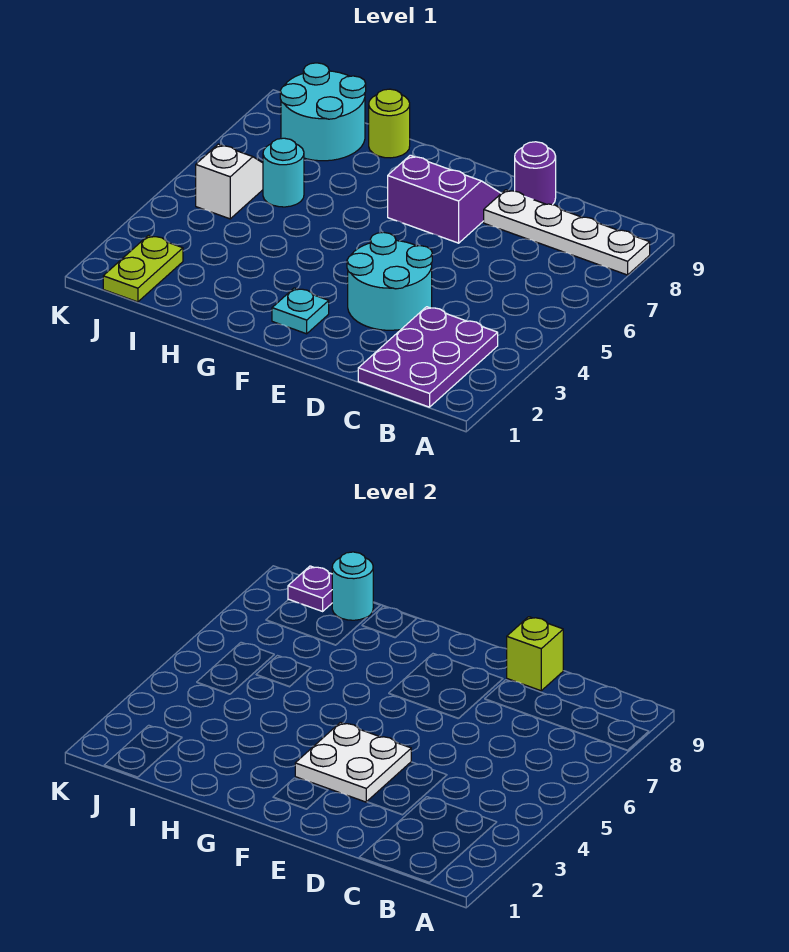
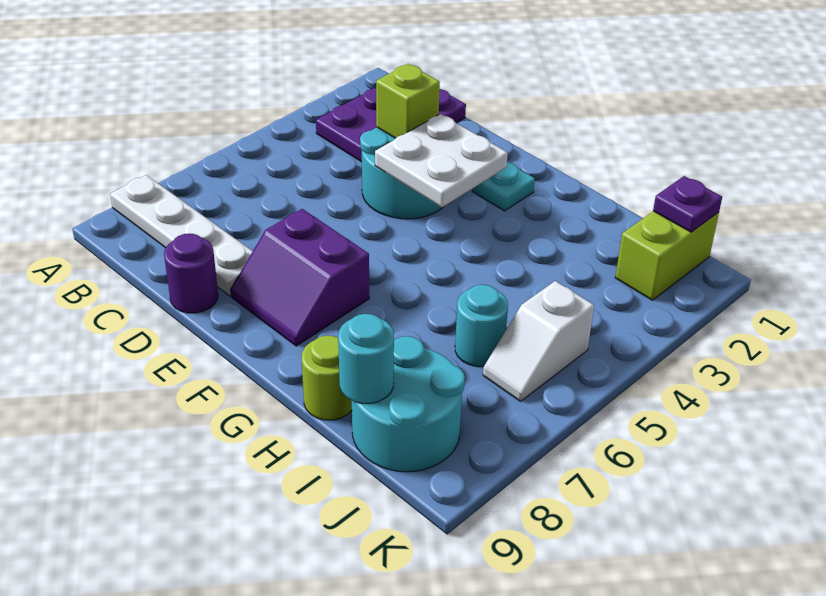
lime 1x1 brick [507,617,563,691] -> lime 1x1 brick moved to [376,64,440,138]
lime 1x2 plate [103,235,183,302] -> lime 1x2 brick [615,211,719,300]
purple 1x1 plate [288,566,332,611] -> purple 1x1 plate moved to [653,176,722,232]

